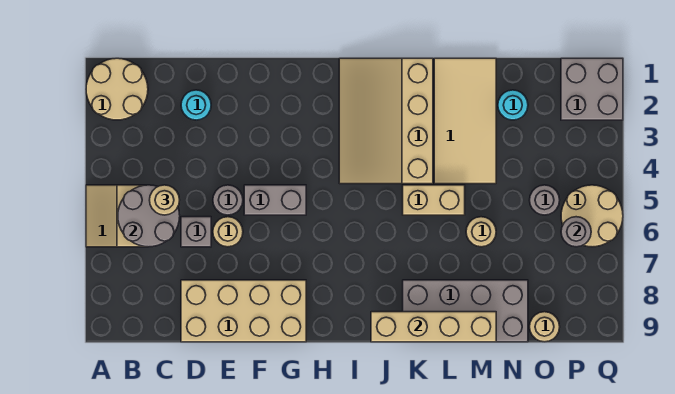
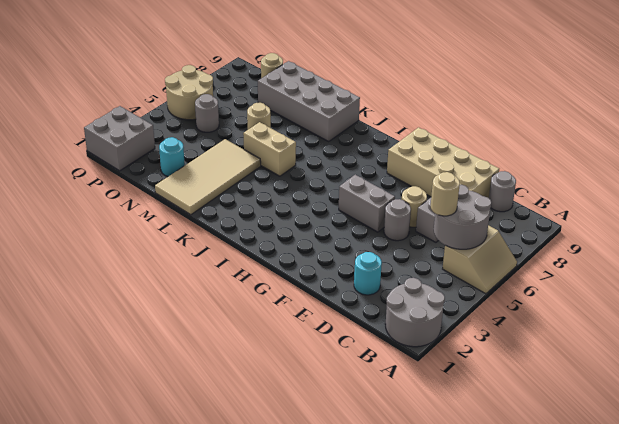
tan 2x2 round brick [86,58,148,120] -> grey 2x2 round brick [385,278,445,347]
tan 3x4 slope [339,58,433,184] -> none
tan 1x4 brick [371,312,496,342] -> none
grey 1x1 round brick [561,217,591,247] -> grey 1x1 round brick moved to [489,171,516,212]

